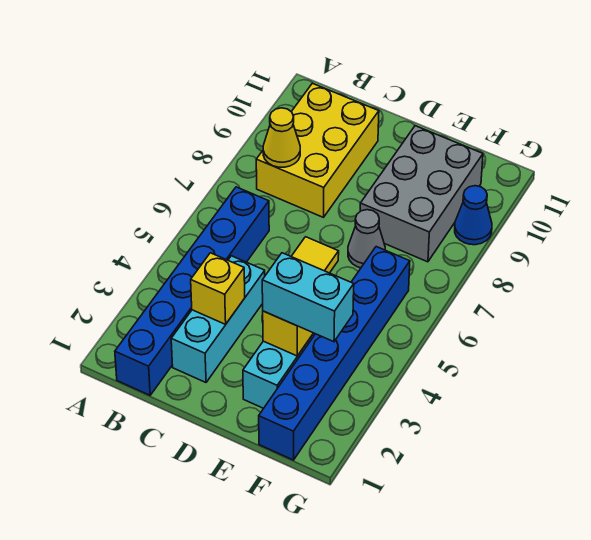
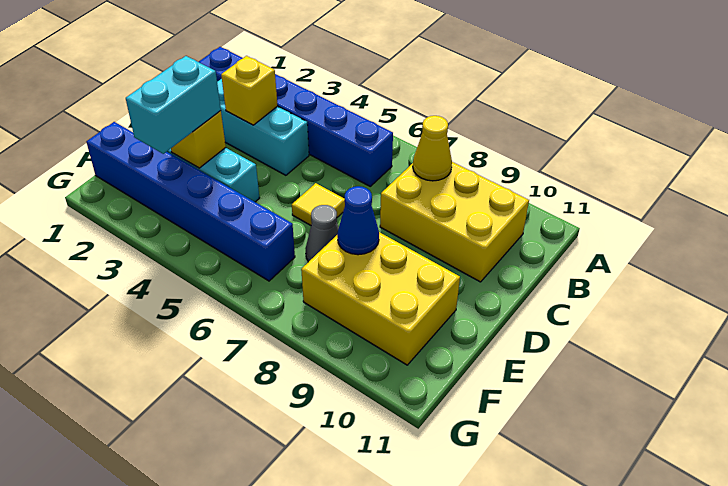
grey 2x3 brick [360,126,483,262] -> yellow 2x3 brick [301,232,460,365]
blue 1x1 cone [455,186,492,245] -> blue 1x1 cone moved to [337,186,379,255]

